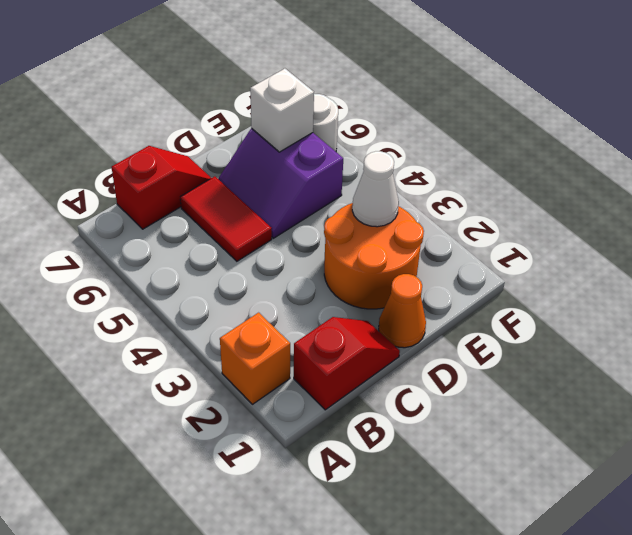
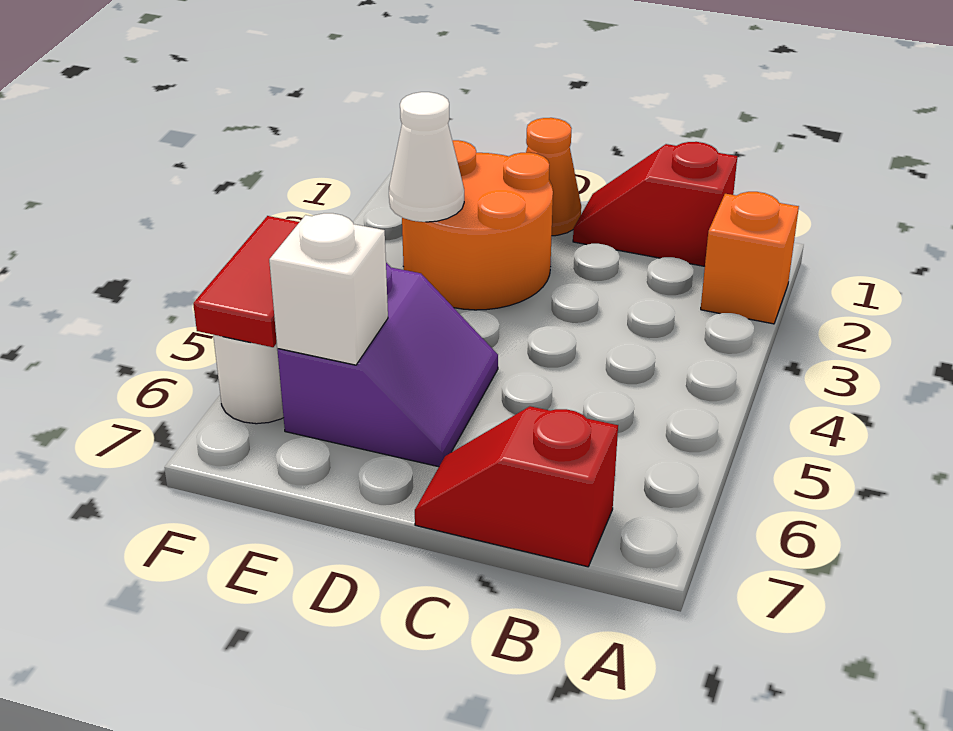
red 1x2 tile [180,176,272,261] -> red 1x2 tile moved to [193,216,299,347]

